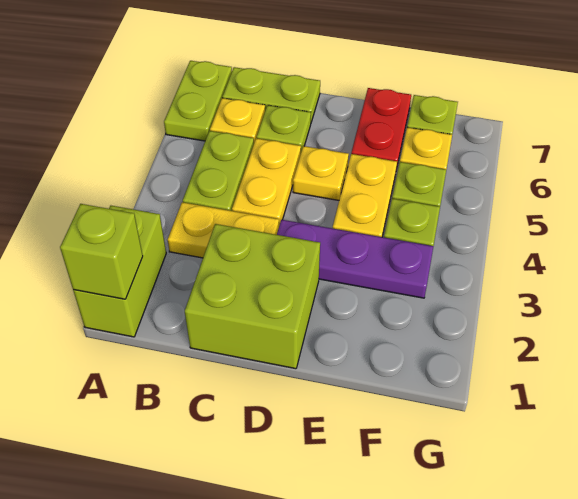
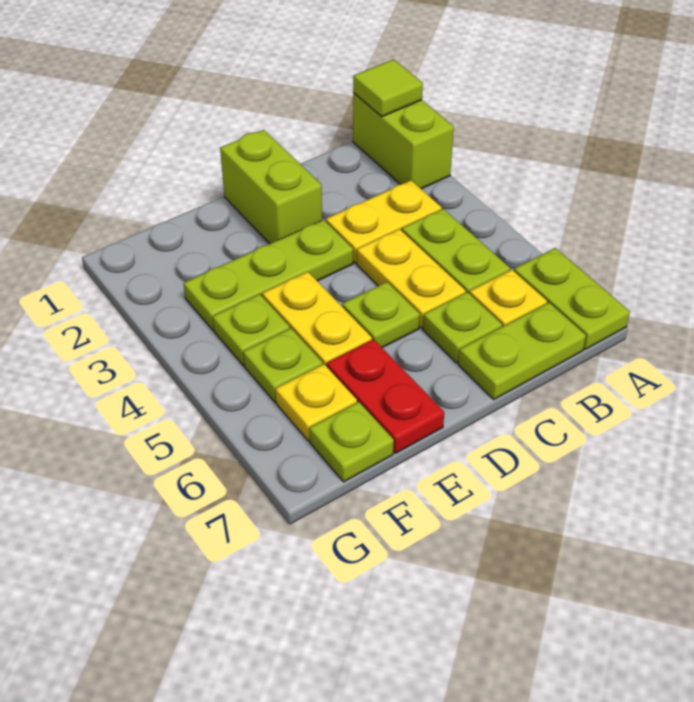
lime 1x1 brick [60,204,143,299] -> lime 1x1 tile [353,59,423,117]
lime 2x2 brick [185,224,320,369] -> lime 1x2 brick [220,130,322,244]
purple 1x3 plate [277,220,433,298] -> lime 1x3 plate [184,220,353,330]
yellow 1x1 plate [293,146,349,200] -> lime 1x1 plate [342,282,420,348]

